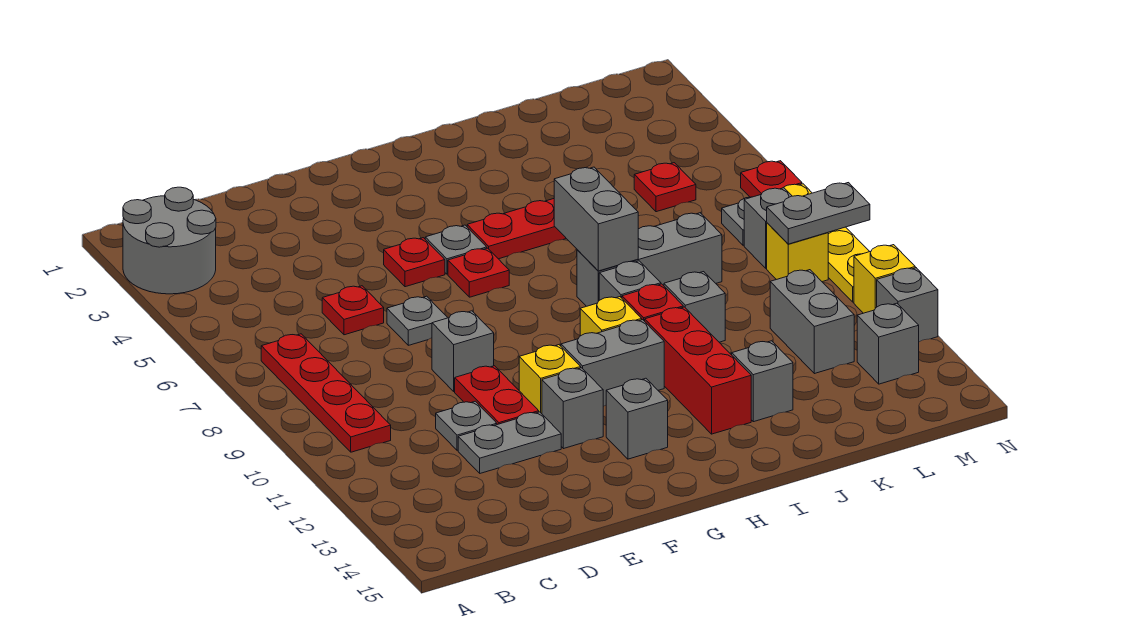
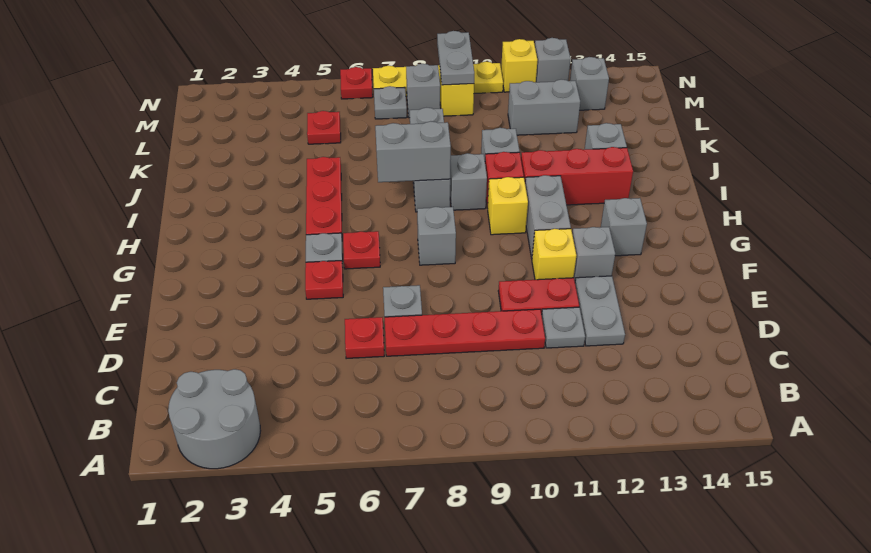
red 1x4 plate [261,334,391,452] -> red 1x4 plate moved to [385,309,545,356]
grey 1x1 brick [432,311,494,392] -> grey 1x1 brick moved to [417,207,456,265]

